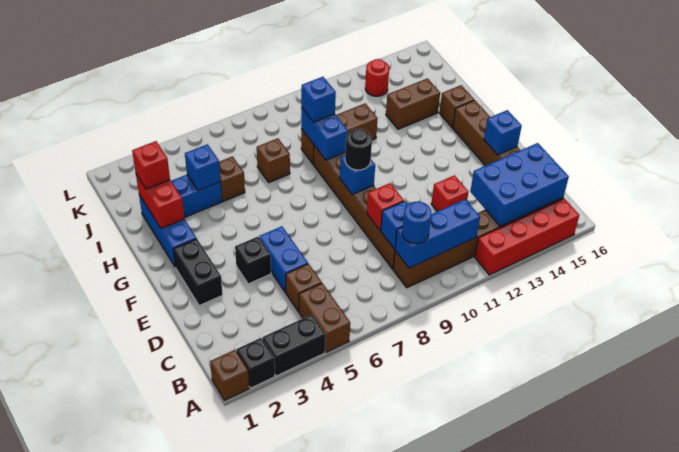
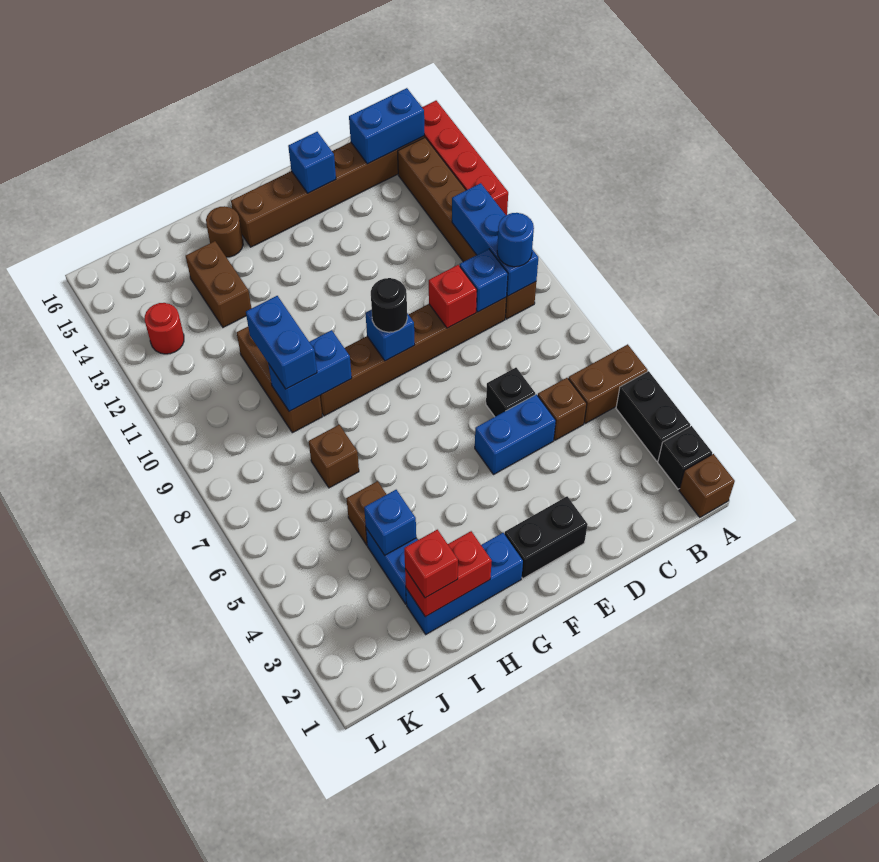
blue 2x3 brick [470,143,569,226] -> blue 1x2 brick [349,88,424,164]
red 1x1 brick [431,175,468,211] -> none
black 1x1 brick [235,236,271,284] -> black 1x1 brick moved to [486,368,535,417]
brown 1x1 brick [439,85,474,128] -> brown 1x1 round brick [206,206,243,257]
blue 1x1 brick [301,77,336,122] -> blue 1x2 brick [246,296,317,389]

